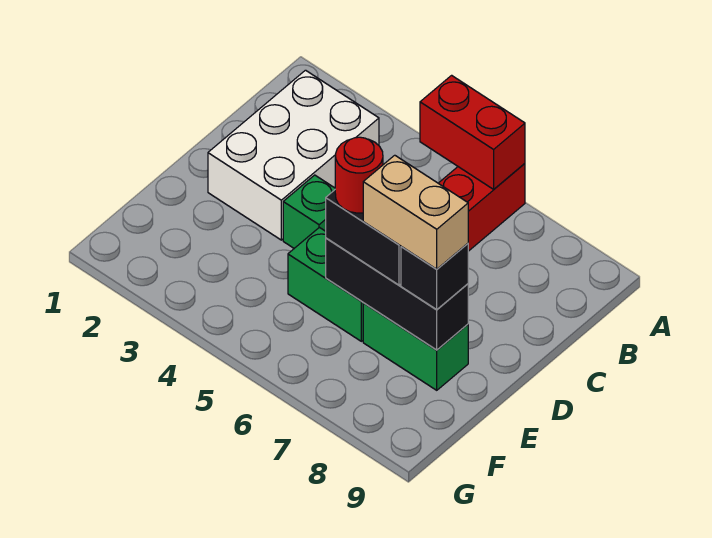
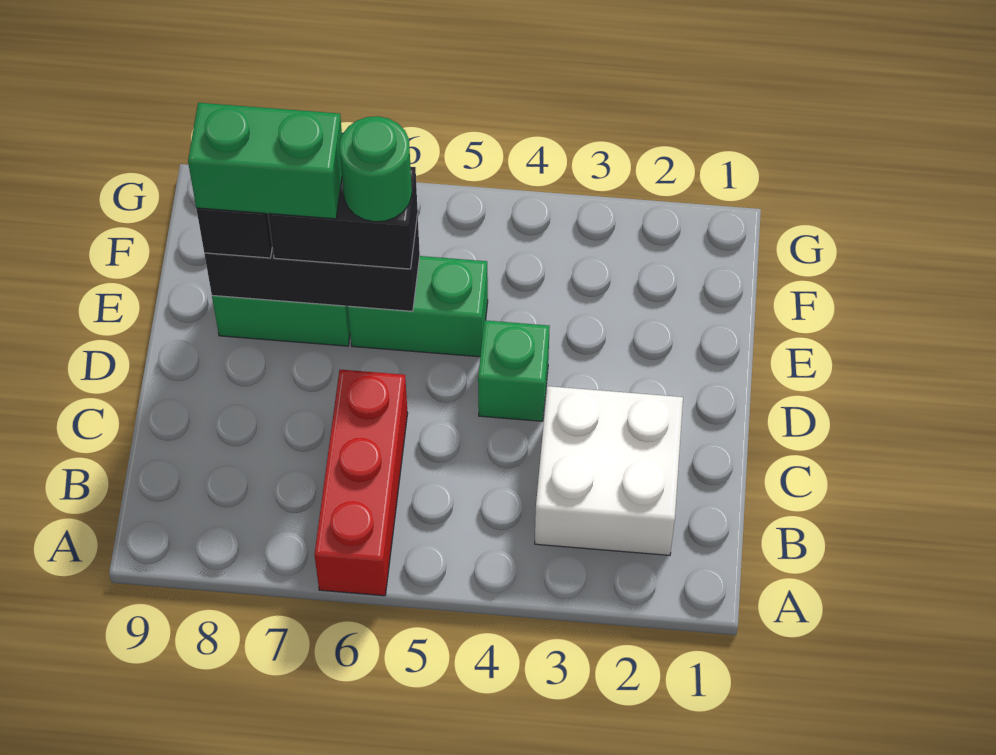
red 1x2 brick [420,75,525,189] -> none
white 2x3 brick [208,70,379,240] -> white 2x2 brick [535,386,683,555]
red 1x1 round brick [335,137,383,213] -> green 1x1 round brick [340,116,412,222]
tan 1x2 brick [363,155,468,269] -> green 1x2 brick [188,103,342,219]

